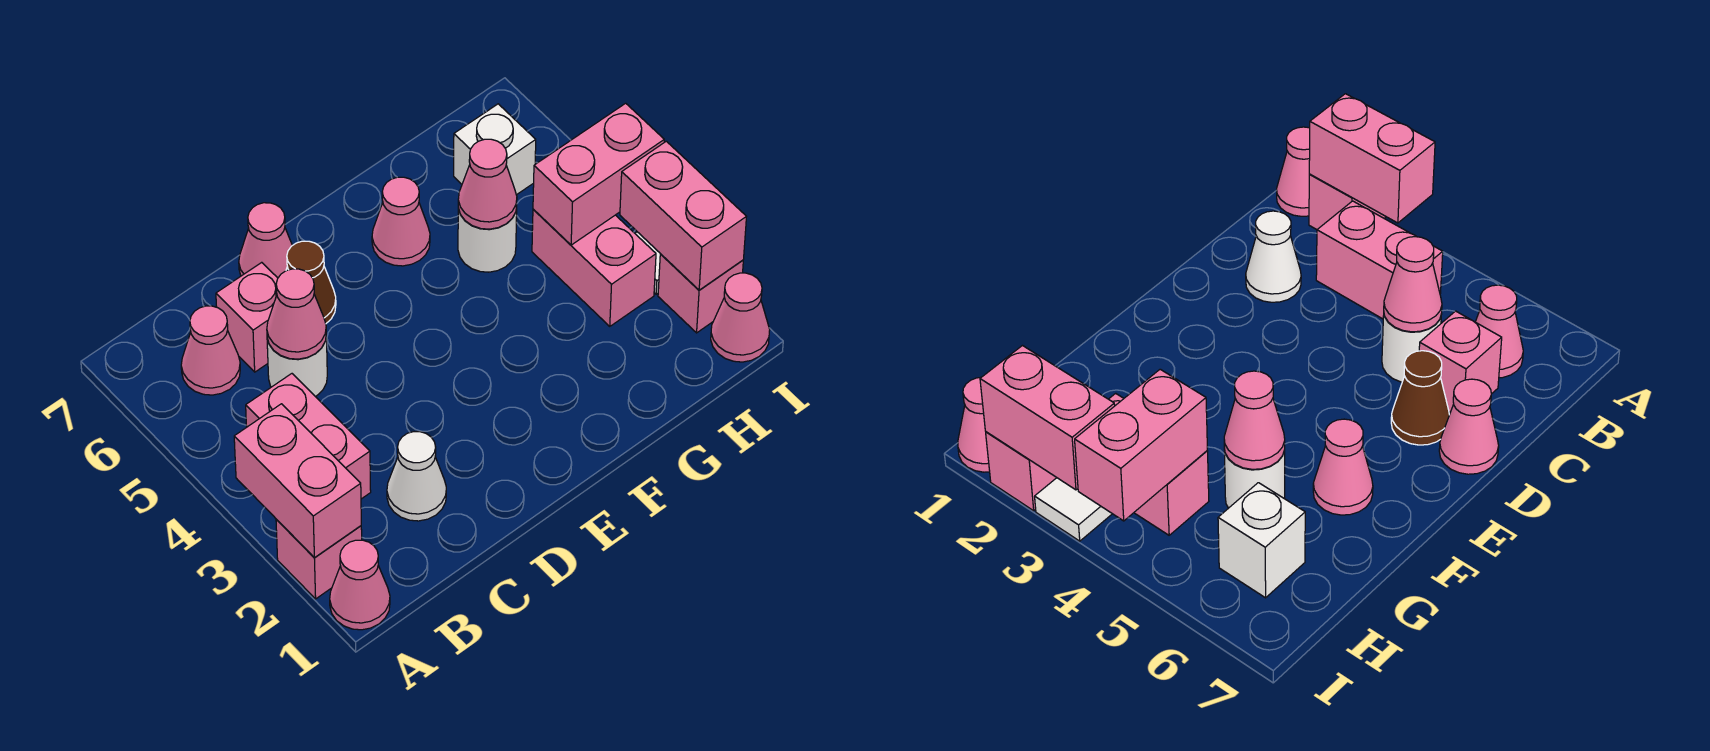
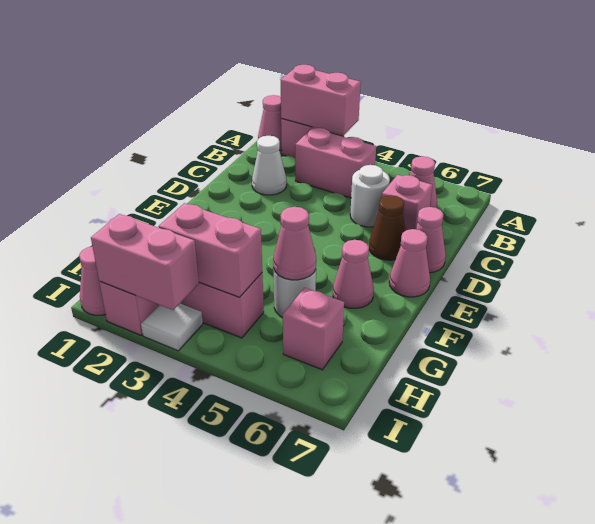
pink 1x1 cone [267,269,326,359] -> pink 1x1 cone moved to [389,229,430,297]
pink 1x2 brick [533,103,664,245] -> pink 1x2 brick turned to [159,203,262,297]
white 1x1 brick [454,104,536,195] -> pink 1x1 brick [283,288,344,370]

